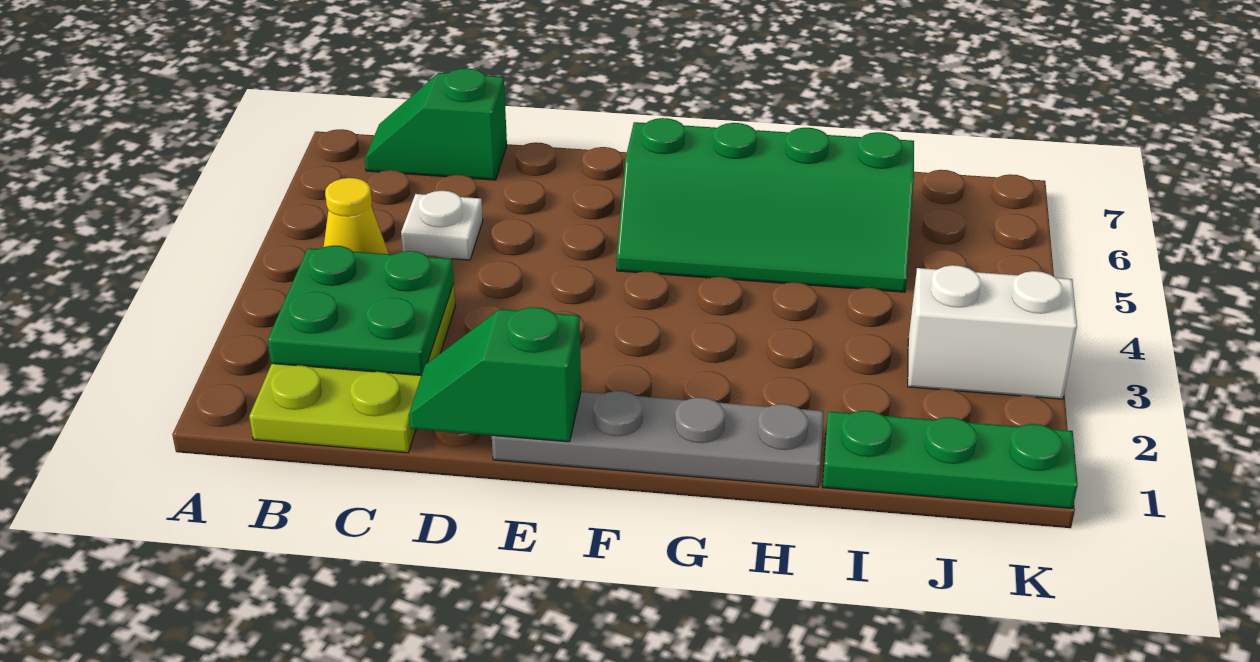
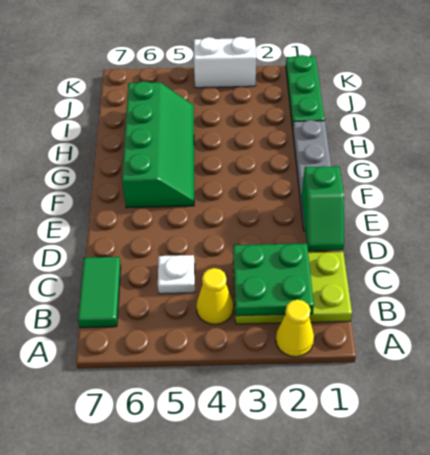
none -> yellow 1x1 cone [276,300,314,357]
green 1x2 slope [365,68,507,180] -> green 1x2 tile [78,257,121,328]
white 1x2 brick [908,265,1077,399] -> white 1x2 brick turned to [194,37,256,88]

